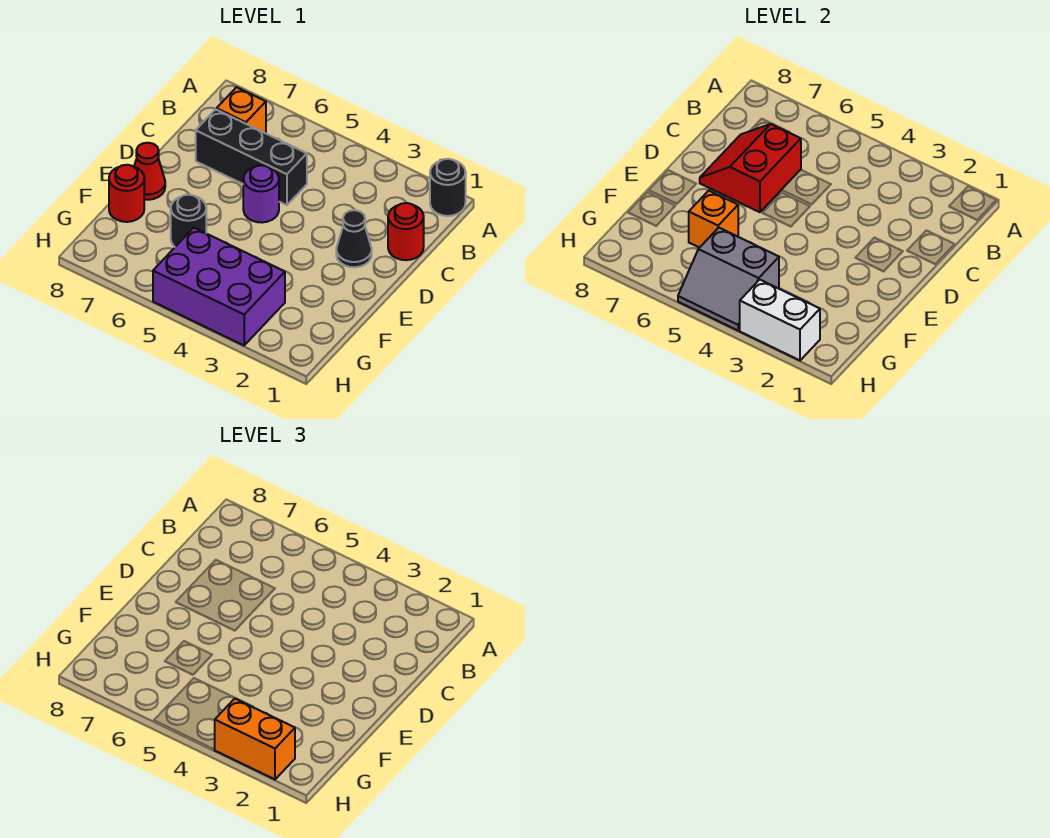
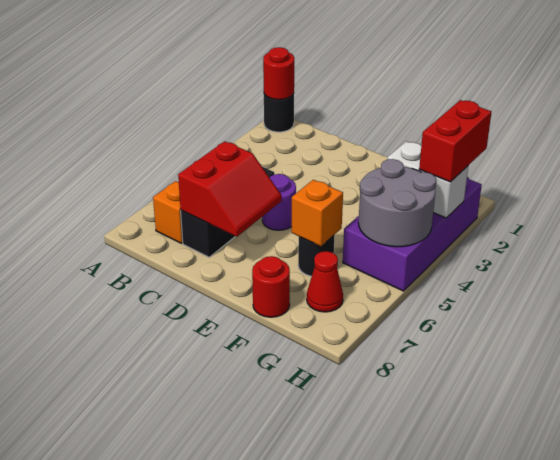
red 1x1 round brick [388,203,424,260] -> red 1x1 round brick moved to [263,47,294,100]
red 2x2 slope [700,124,801,212] -> red 2x2 slope turned to [178,141,281,237]
black 1x1 cone [336,210,372,267] -> none
red 1x1 cone [134,143,165,200] -> red 1x1 cone moved to [307,251,343,312]
purple 2x3 brick [153,228,285,345] -> purple 2x4 brick [343,177,482,291]
grey 2x2 slope [678,228,779,330] -> grey 2x2 round brick [358,159,437,247]
white 1x2 brick [740,280,820,360] -> white 1x2 brick turned to [387,141,468,218]
orange 1x2 brick [215,699,295,779] -> red 1x2 brick [419,100,491,182]

